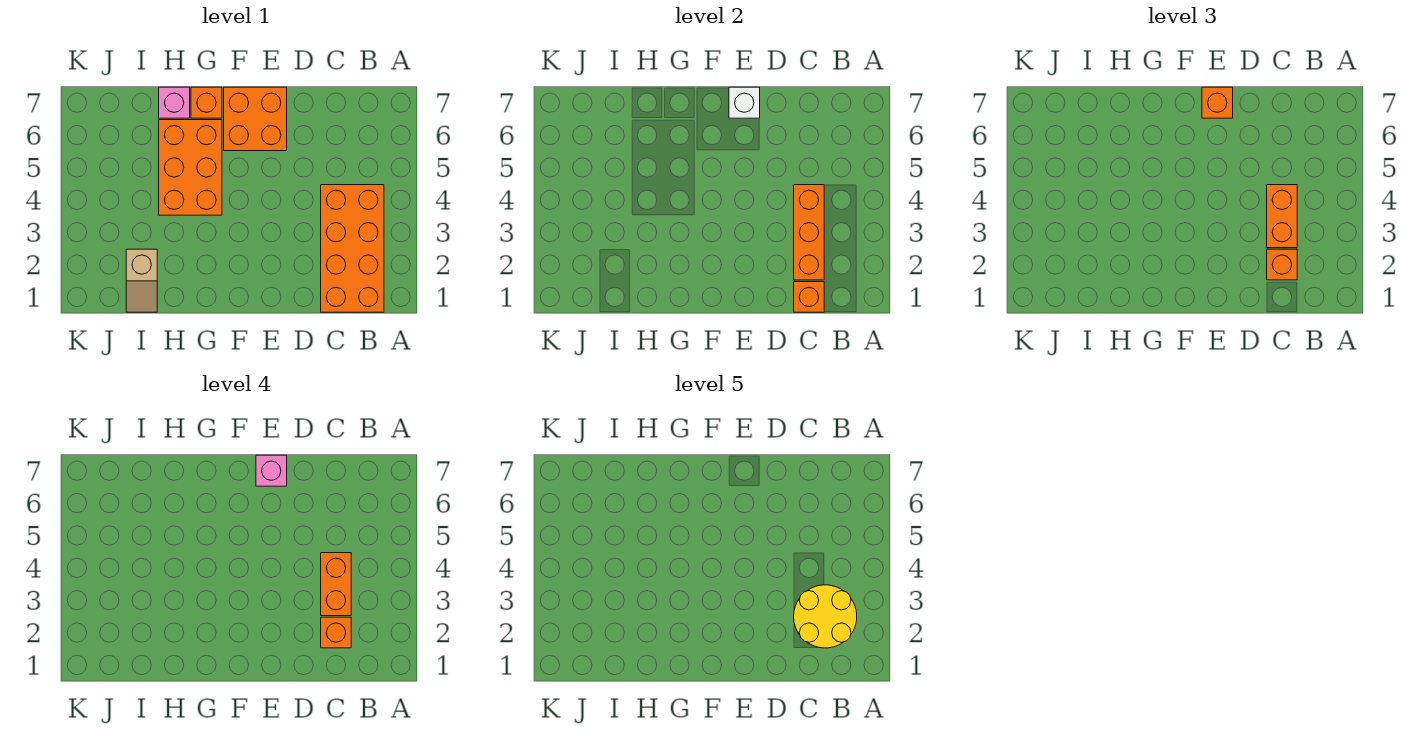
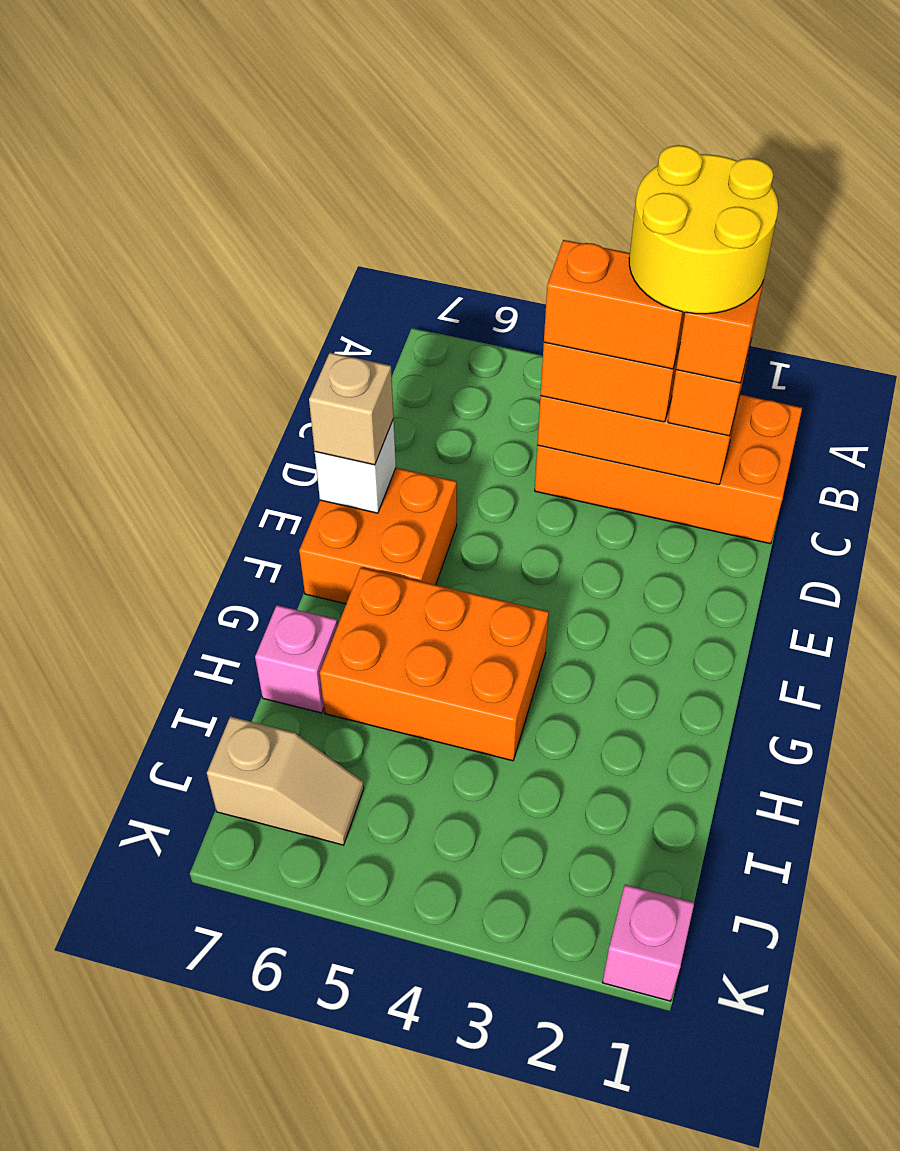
orange 1x1 brick [794,282,824,312] -> none
orange 1x1 brick [1202,87,1233,118] -> tan 1x1 brick [309,353,394,465]
pink 1x1 brick [256,455,287,486] -> pink 1x1 brick moved to [602,885,694,1001]
orange 1x1 brick [191,87,222,118] -> none
tan 1x2 slope [126,249,157,312] -> tan 1x2 slope moved to [207,716,364,845]

